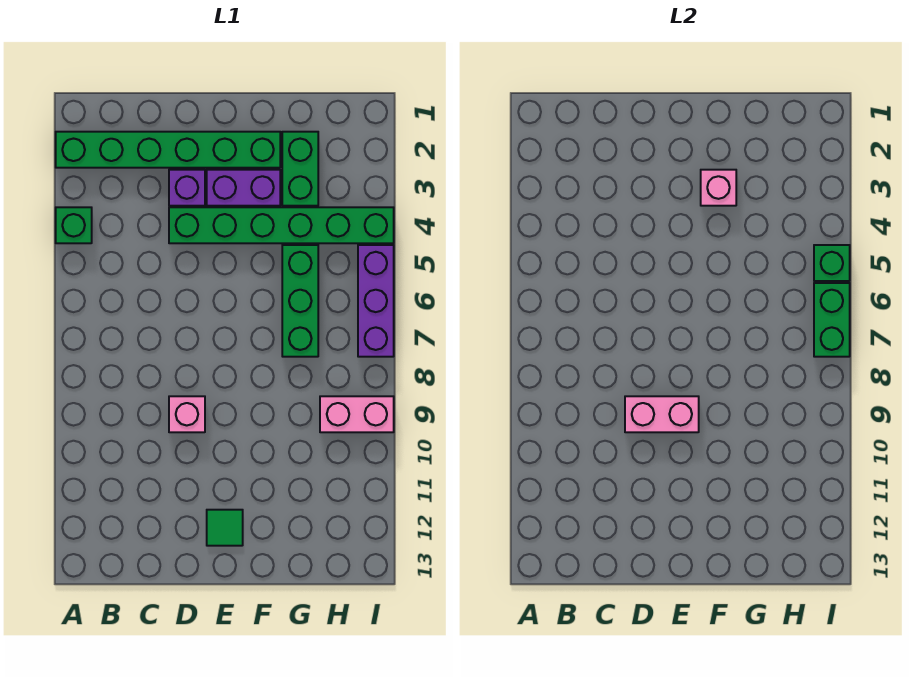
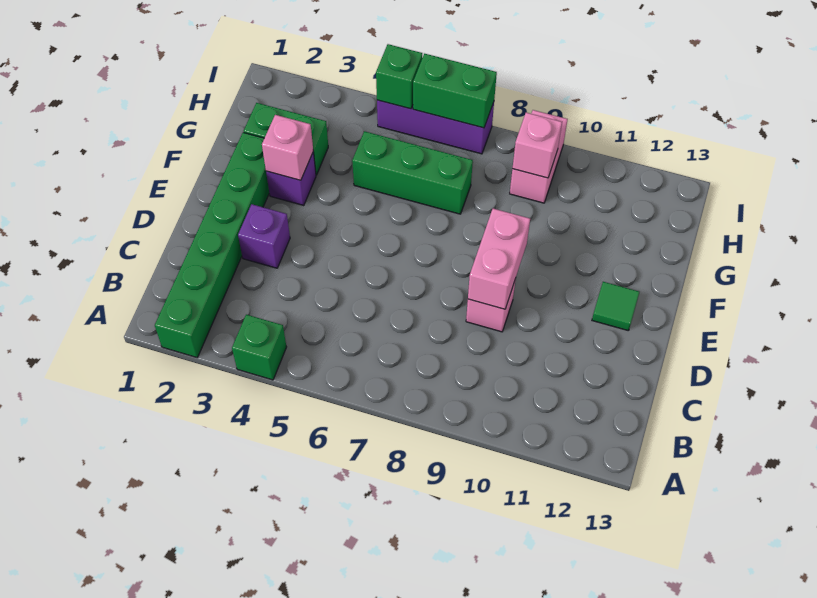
green 1x6 brick [169,207,394,243] -> none
purple 1x2 brick [207,170,280,206] -> purple 1x1 brick [266,152,316,206]
none -> pink 1x1 brick [513,113,562,178]

